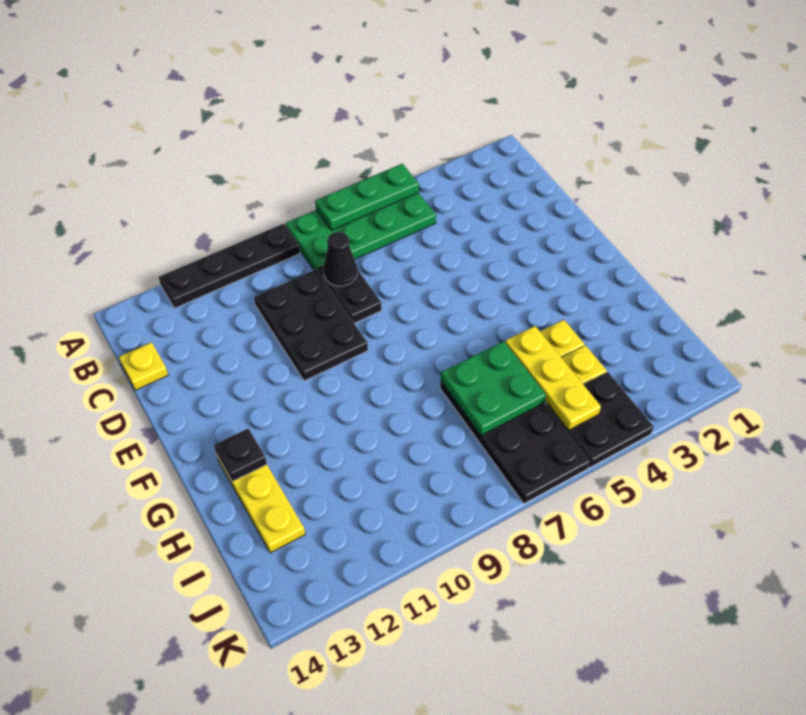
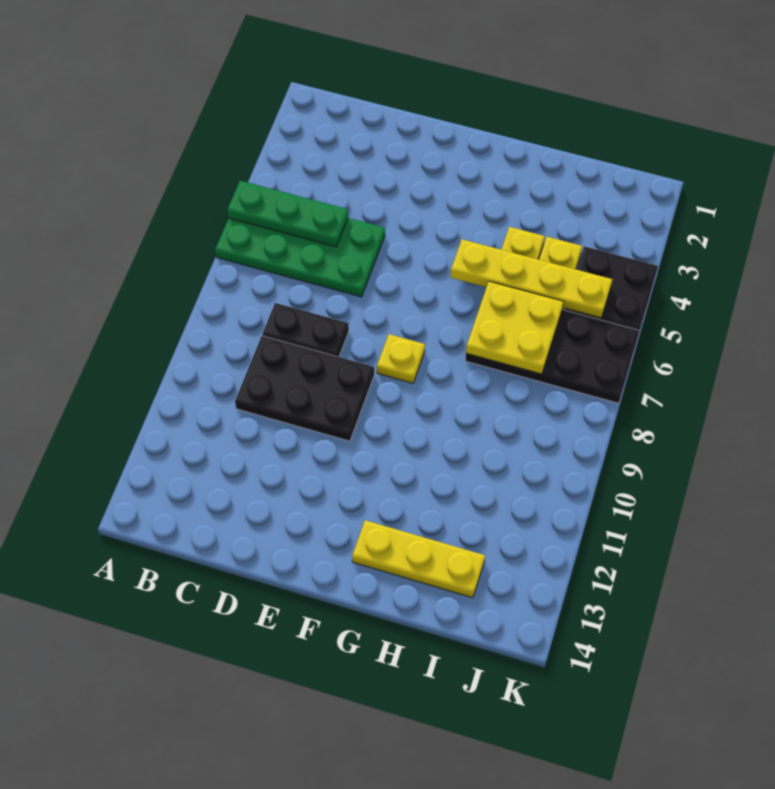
green 2x4 plate [286,193,436,271] -> green 2x4 plate turned to [215,218,385,297]
green 1x3 plate [315,164,419,230] -> green 1x3 plate turned to [227,181,348,247]
black 1x4 plate [159,224,300,308] -> none
black 1x1 cone [323,232,357,286] -> none
yellow 1x1 plate [119,342,168,390] -> yellow 1x1 plate moved to [377,334,425,383]
black 1x1 plate [214,428,267,482] -> none
yellow 1x3 plate [505,326,601,430] -> yellow 1x4 plate [450,239,612,318]
green 2x2 plate [441,341,546,435] -> yellow 2x2 plate [466,281,564,374]

